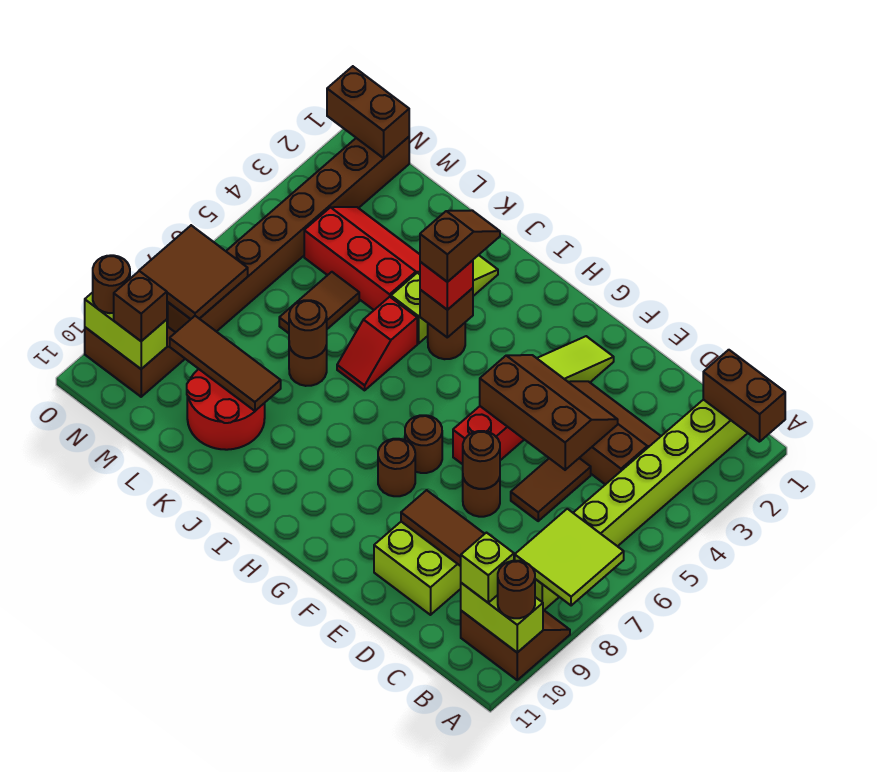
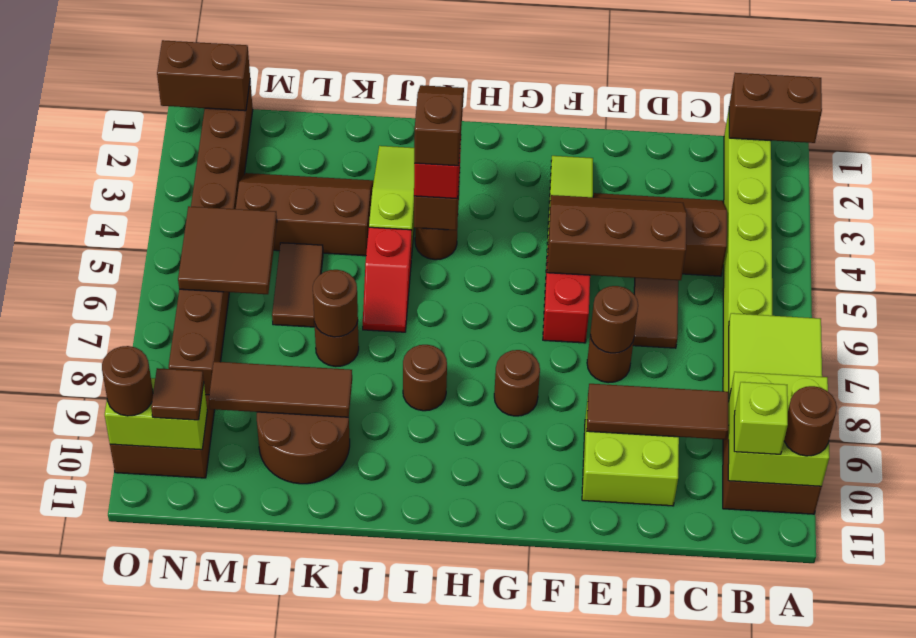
lime 1x2 brick [461,583,543,652] -> lime 2x2 brick [728,372,829,486]
brown 1x1 round brick [405,415,442,473] -> brown 1x1 round brick moved to [403,345,447,411]
red 2x3 slope [304,207,420,310] -> brown 2x3 slope [236,173,374,256]
red 2x2 round brick [187,369,265,450] -> brown 2x2 round brick [257,412,350,484]
brown 2x2 tile [139,225,248,319] -> brown 2x2 tile moved to [178,206,277,294]
brown 1x1 brick [114,271,167,341] -> brown 1x1 tile [151,368,204,420]

